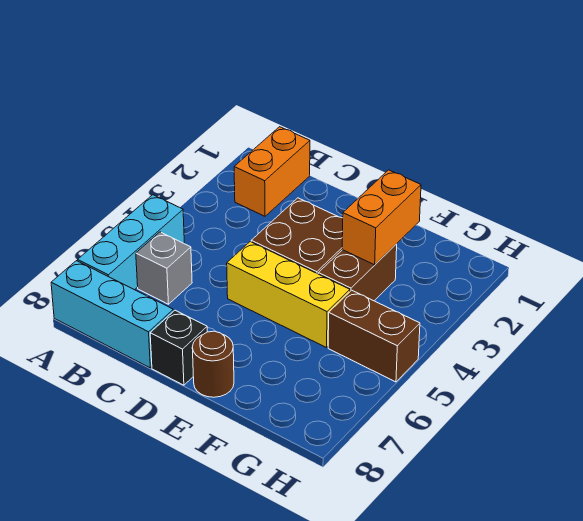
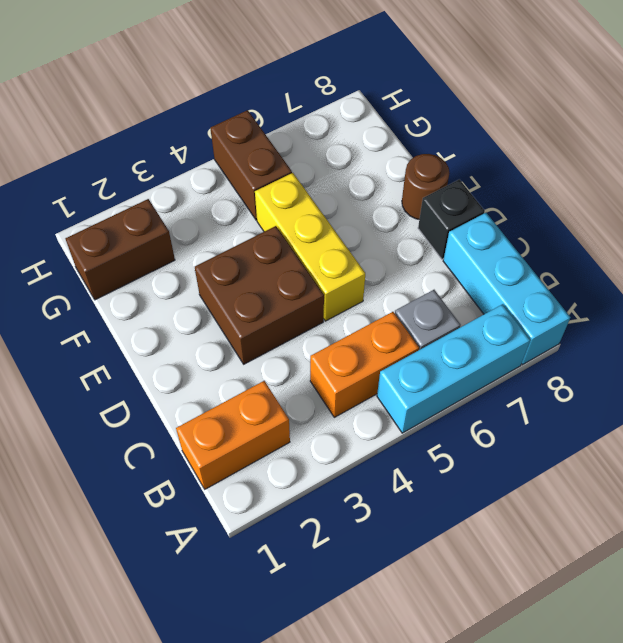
orange 1x2 brick [342,170,421,265] -> orange 1x2 brick moved to [310,312,419,417]
brown 1x2 brick [318,244,397,301] -> brown 1x2 brick moved to [65,199,175,300]

